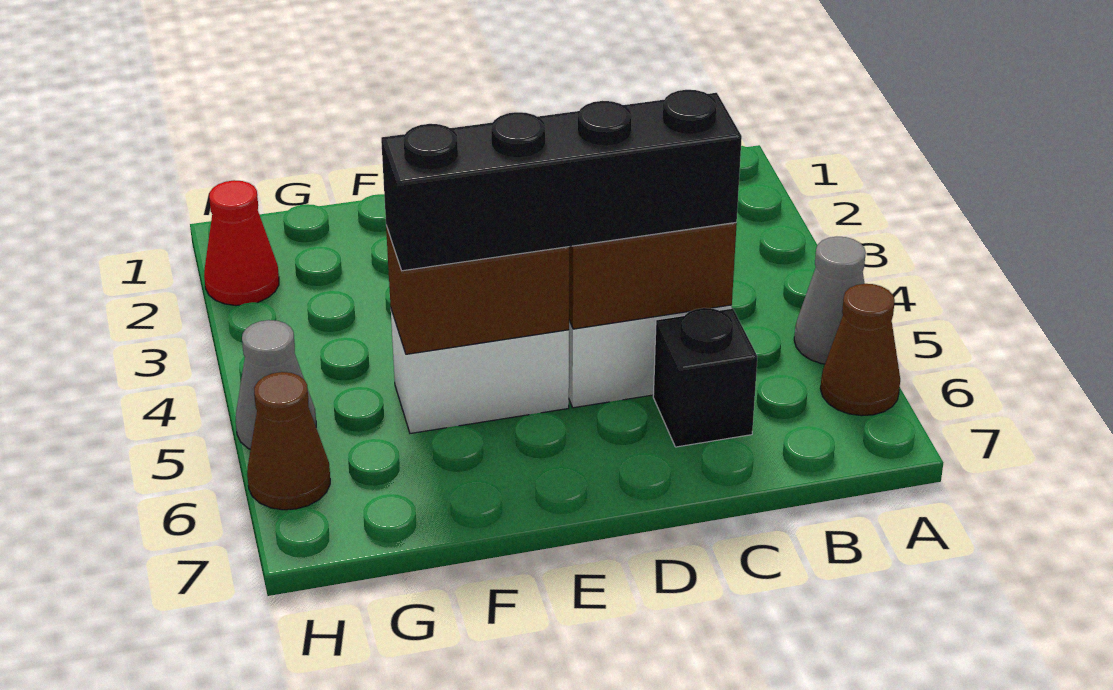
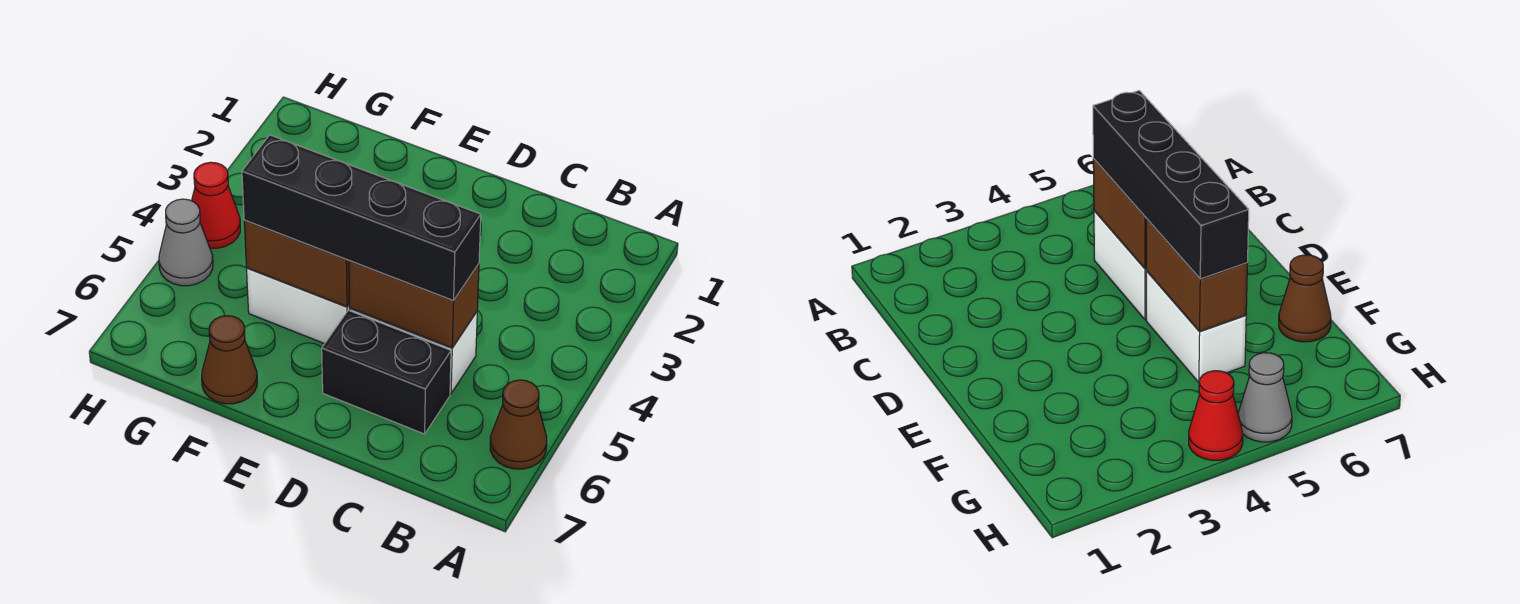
grey 1x1 cone [794,237,866,364] -> none
black 1x1 brick [653,308,758,447] -> black 1x2 brick [322,310,451,434]
red 1x1 cone [204,180,279,306] -> red 1x1 cone moved to [192,162,240,248]
brown 1x1 cone [247,372,330,510] -> brown 1x1 cone moved to [202,316,257,404]

